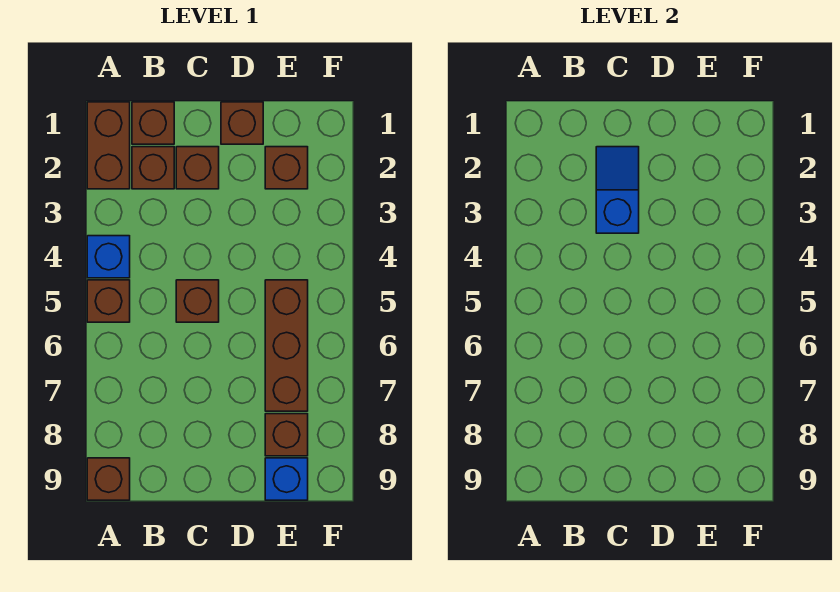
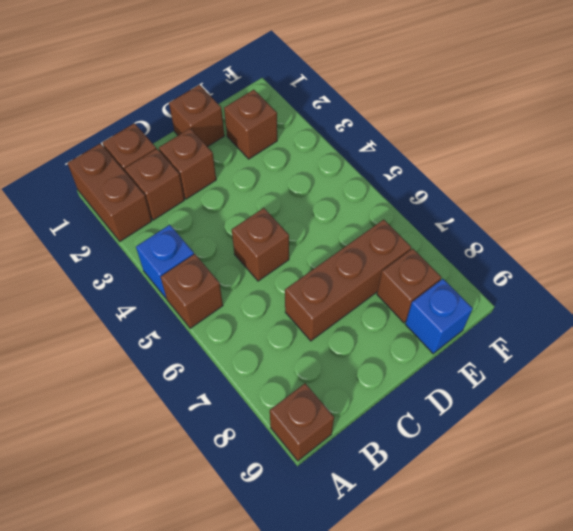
blue 1x2 slope [596,147,639,233] -> none
brown 1x3 brick [265,280,308,411] -> brown 1x3 brick turned to [285,219,411,341]

